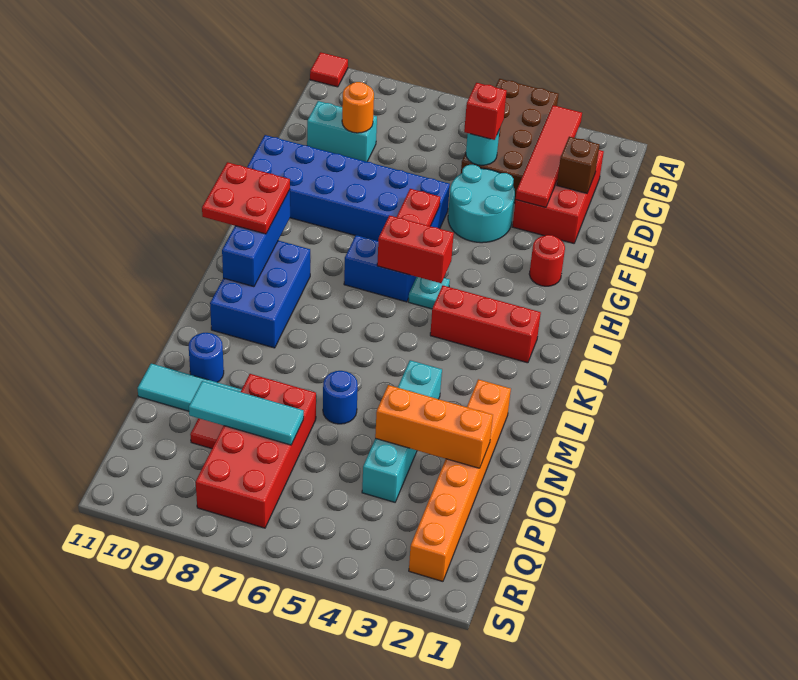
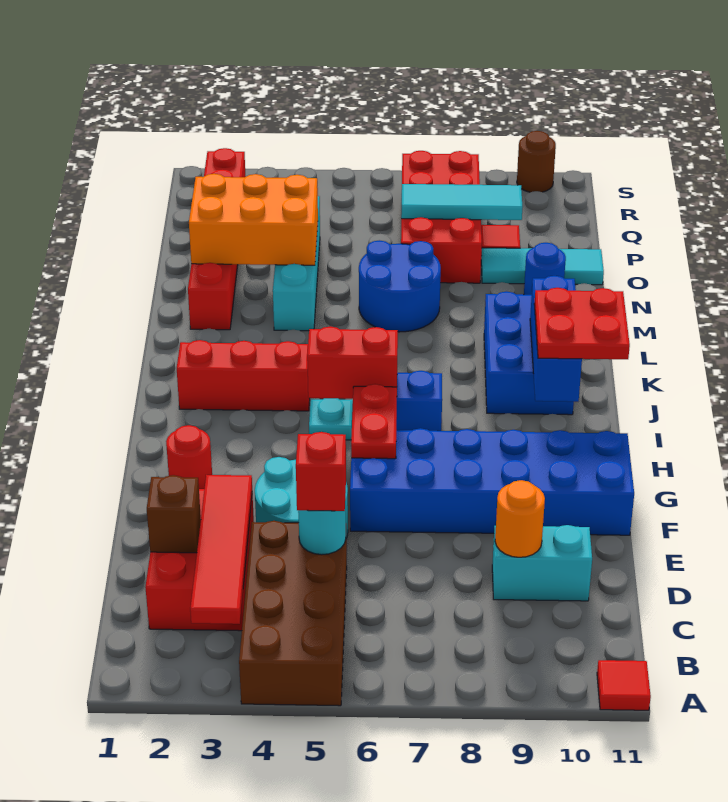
orange 1x6 brick [409,379,511,581] -> red 1x6 brick [188,148,246,330]
blue 1x1 round brick [323,371,358,424] -> blue 2x2 round brick [359,240,441,332]
orange 1x3 brick [375,385,493,468] -> orange 2x3 brick [189,174,318,265]
none -> brown 1x1 round brick [517,131,556,192]

